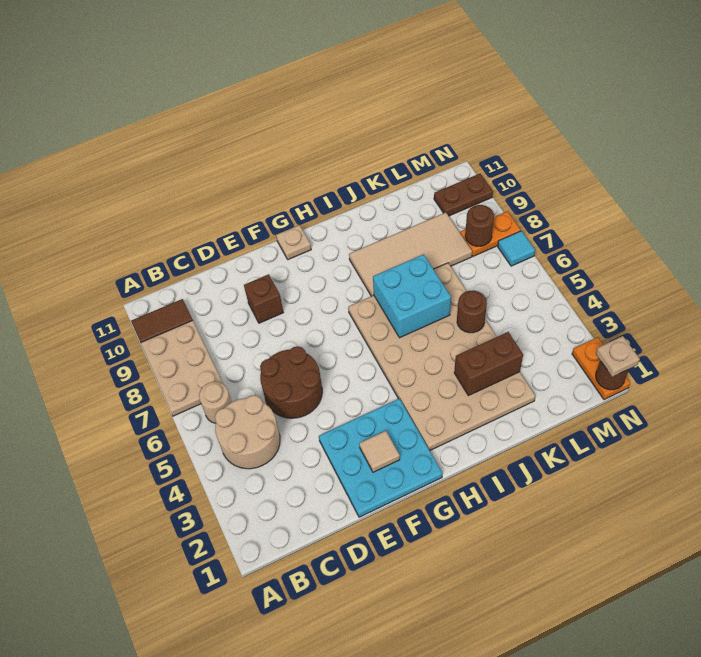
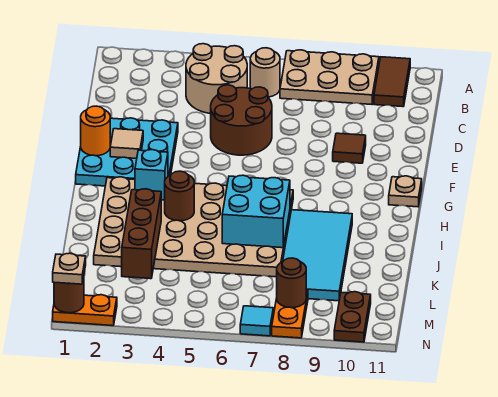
brown 1x1 brick [244,274,284,323] -> brown 1x1 tile [333,133,366,163]
none -> orange 1x1 round brick [81,106,110,156]
none -> cyan 1x1 brick [135,150,168,200]
tan 2x4 tile [349,213,472,296] -> cyan 2x4 tile [283,210,352,301]
brown 1x2 brick [454,332,523,396] -> brown 1x3 brick [122,189,161,279]
brown 1x1 round brick [457,291,487,333] -> brown 1x1 round brick moved to [165,171,194,221]

